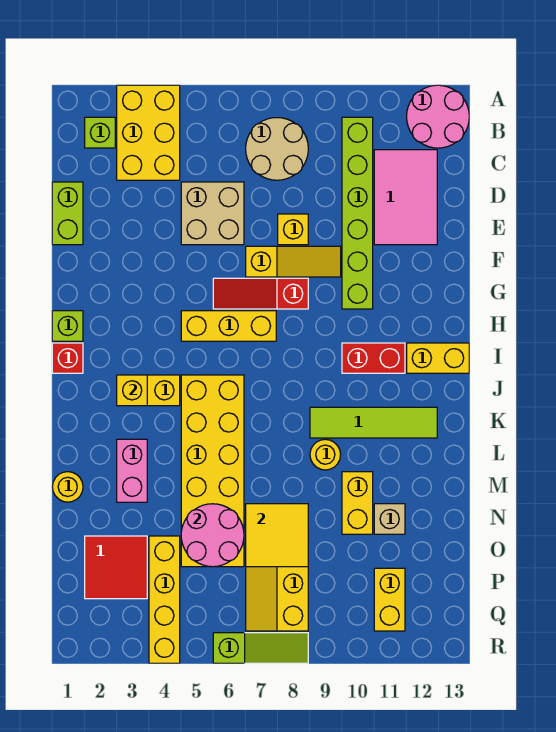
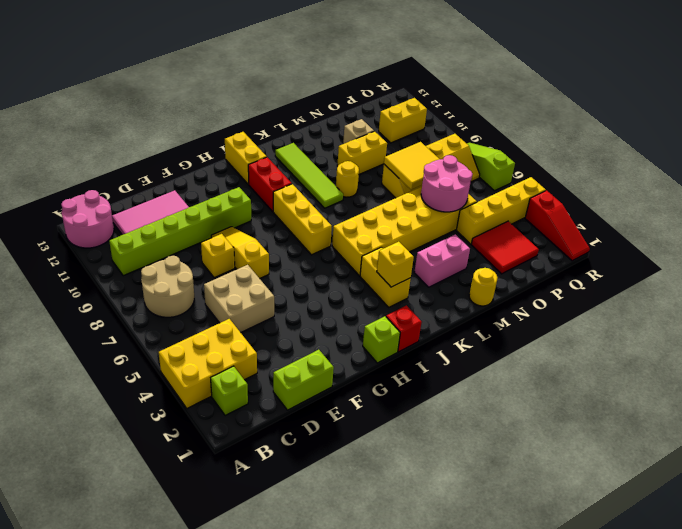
red 1x3 slope [213,278,308,309] -> red 1x3 slope moved to [525,190,590,261]
yellow 1x3 brick [181,311,276,341] -> yellow 1x3 brick moved to [273,184,332,255]

